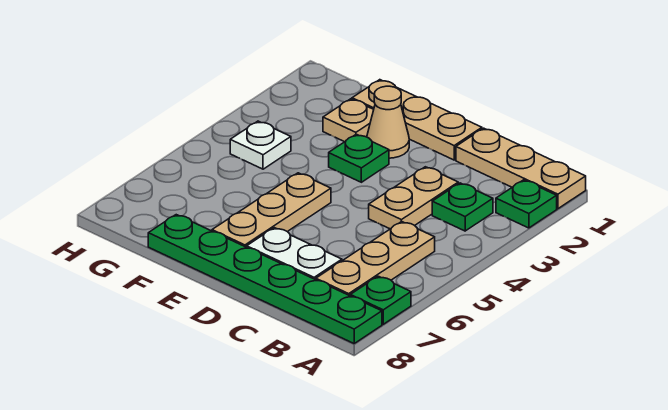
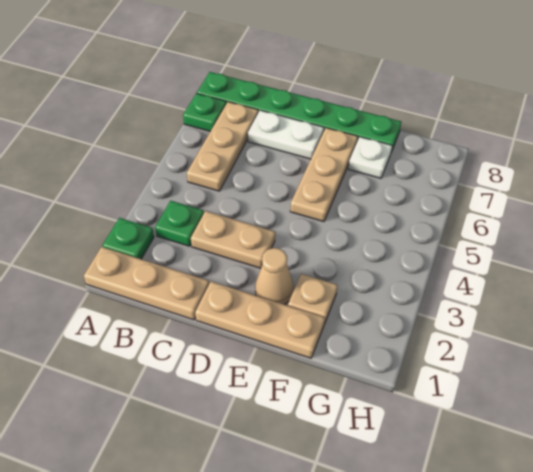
tan 1x2 plate [369,167,458,229] -> tan 1x2 plate turned to [191,211,275,268]
green 1x1 plate [329,134,389,182] -> none
white 1x1 plate [230,121,291,169] -> white 1x1 plate moved to [349,137,392,178]

